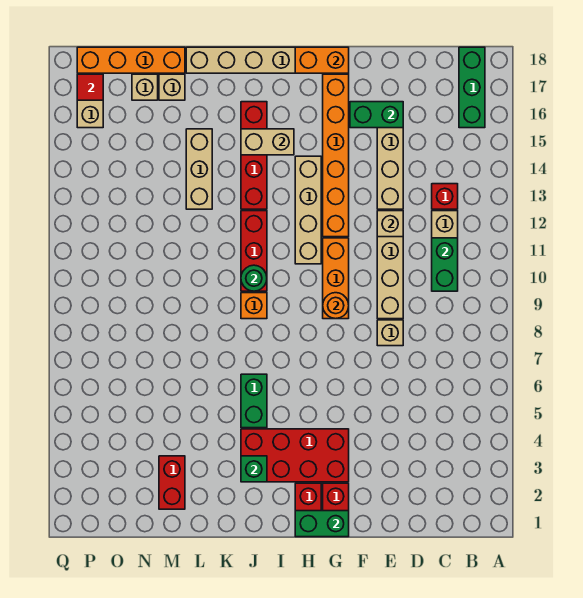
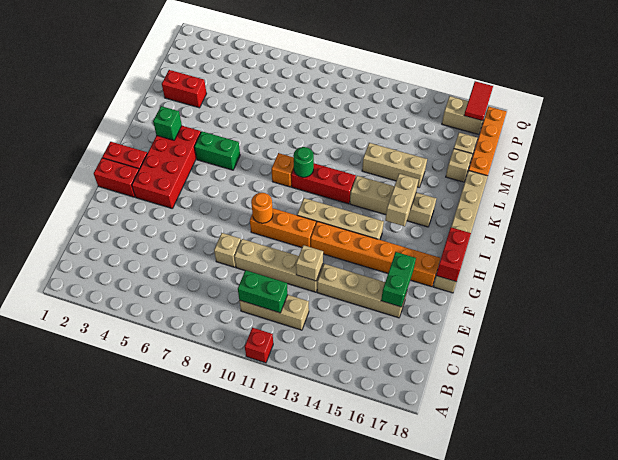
green 1x3 brick [459,47,485,128] -> none
red 1x1 brick [432,184,458,209] -> red 1x1 brick moved to [245,328,273,363]
green 1x2 brick [295,511,349,537] -> none
orange 1x2 brick [295,47,349,73] -> red 1x2 brick [436,227,471,282]
red 1x4 brick [241,102,267,209] -> tan 1x4 brick [350,176,436,227]
red 1x1 tile [77,74,103,100] -> red 1x2 tile [464,81,493,121]

